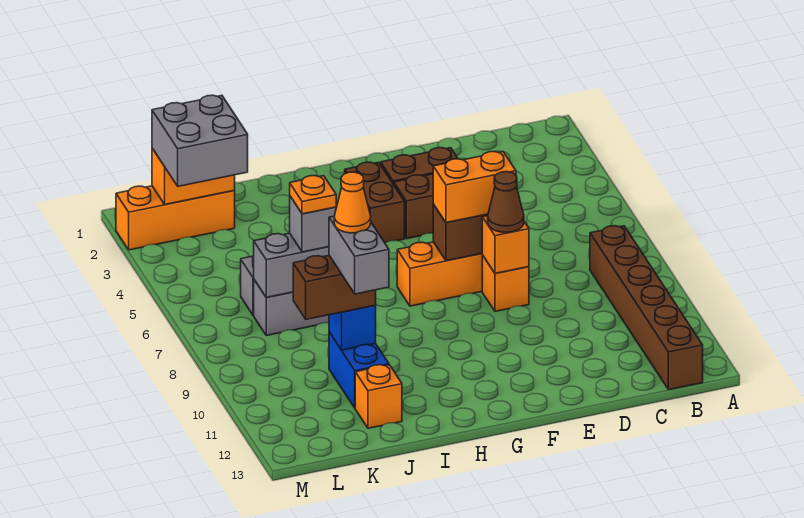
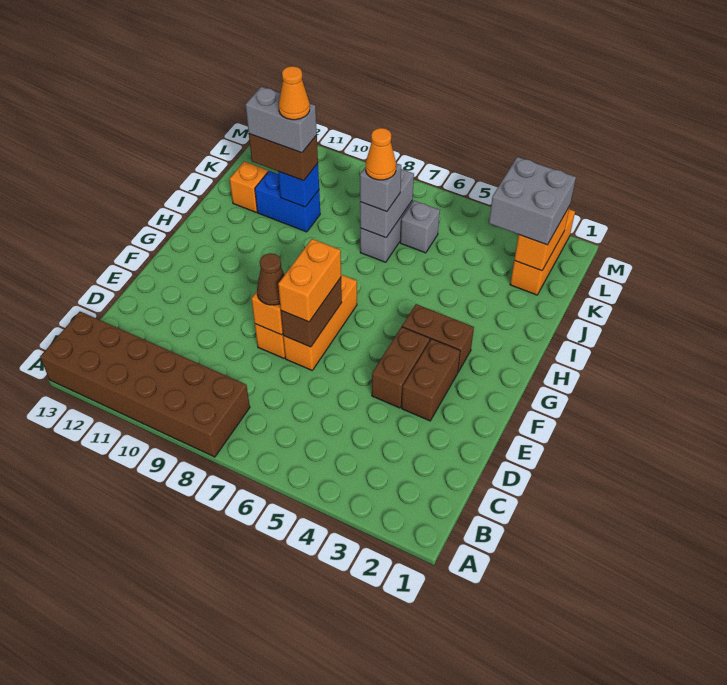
brown 1x6 brick [590,226,703,390] -> brown 2x6 brick [40,312,250,457]
orange 1x1 plate [290,176,336,214] -> orange 1x1 cone [366,128,396,180]
brown 1x2 brick [293,256,376,319] -> brown 1x2 brick turned to [249,134,318,181]

